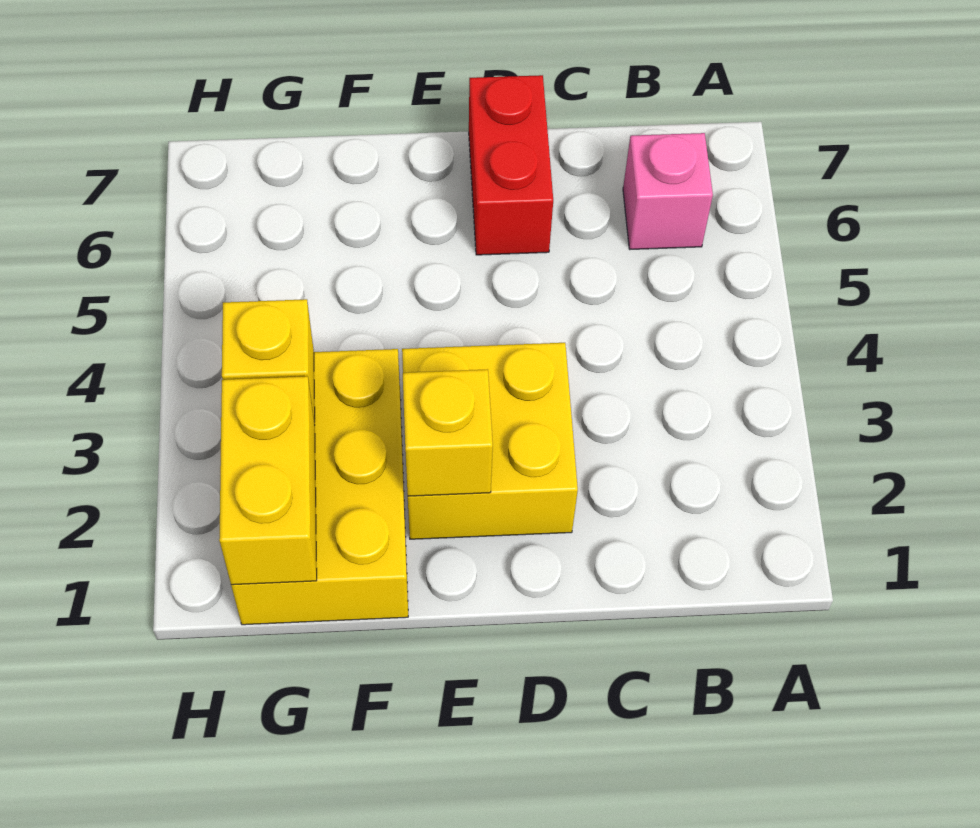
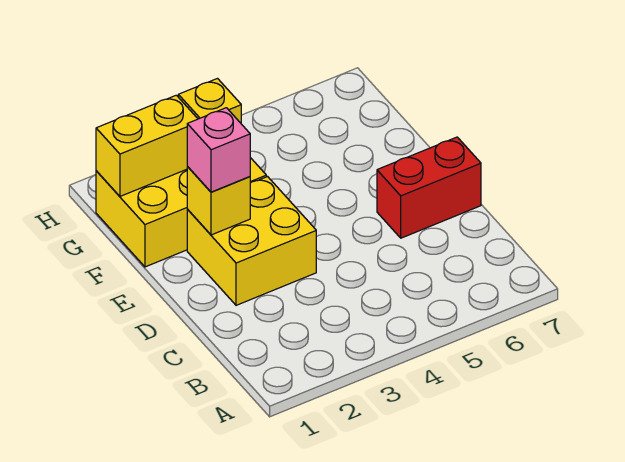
pink 1x1 brick [623,133,713,249] -> pink 1x1 brick moved to [187,108,250,192]

